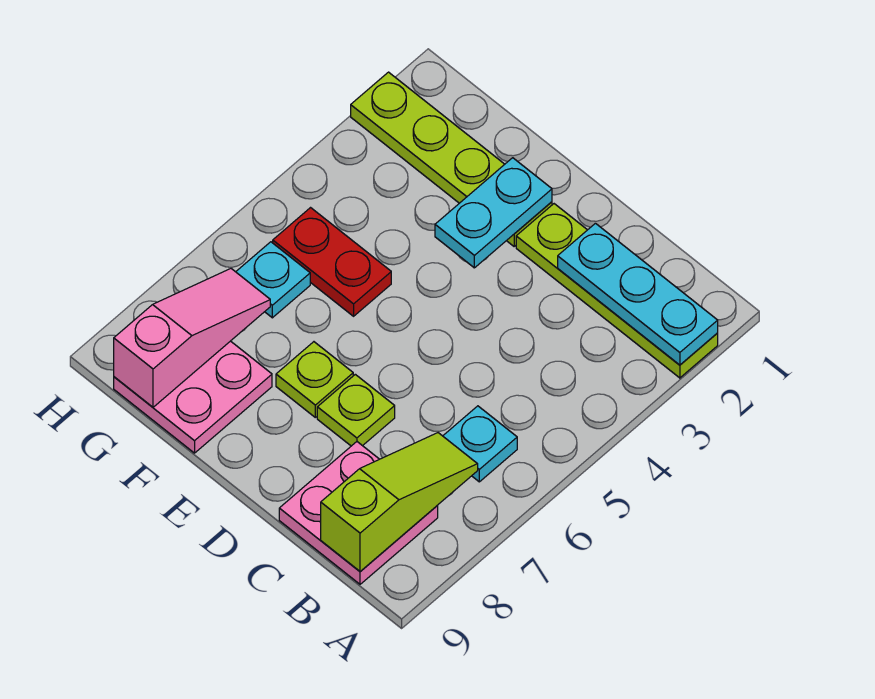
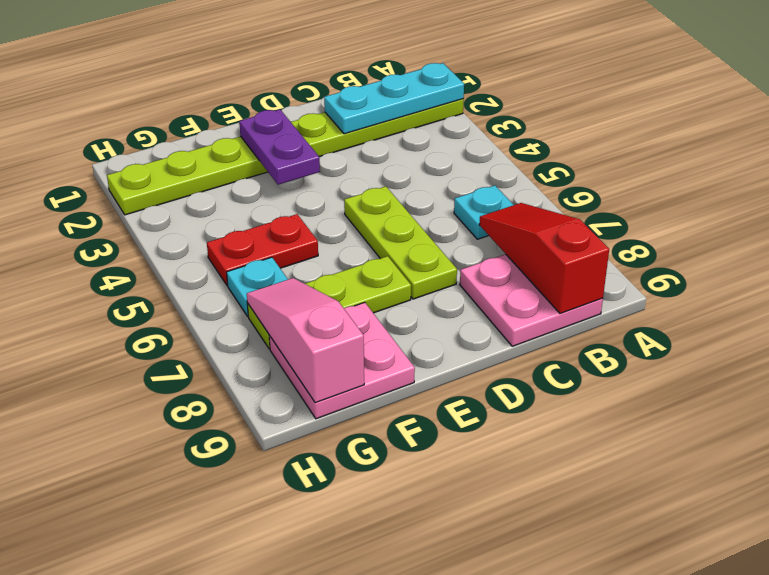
lime 1x3 slope [321,433,478,571] -> red 1x3 slope [479,203,609,313]
lime 1x1 plate [317,374,395,446] -> lime 1x3 plate [344,186,457,299]
cyan 1x2 plate [435,158,552,268] -> purple 1x2 plate [239,109,320,185]
lime 1x1 plate [276,342,353,417] -> lime 1x3 plate [247,256,411,349]

